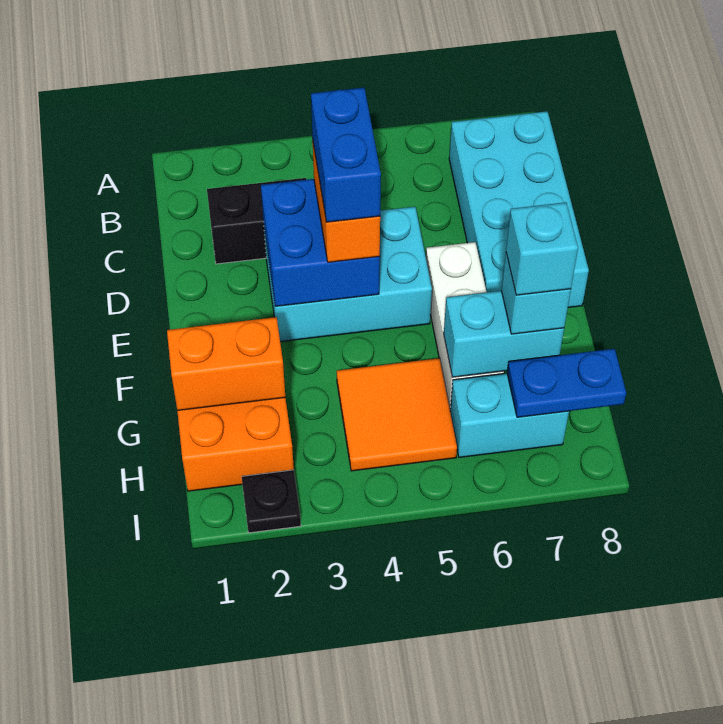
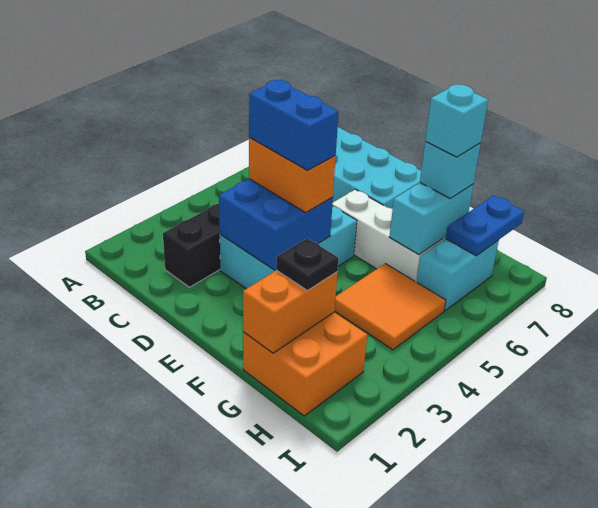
black 1x1 plate [242,470,301,533] -> black 1x1 plate moved to [276,238,338,290]

